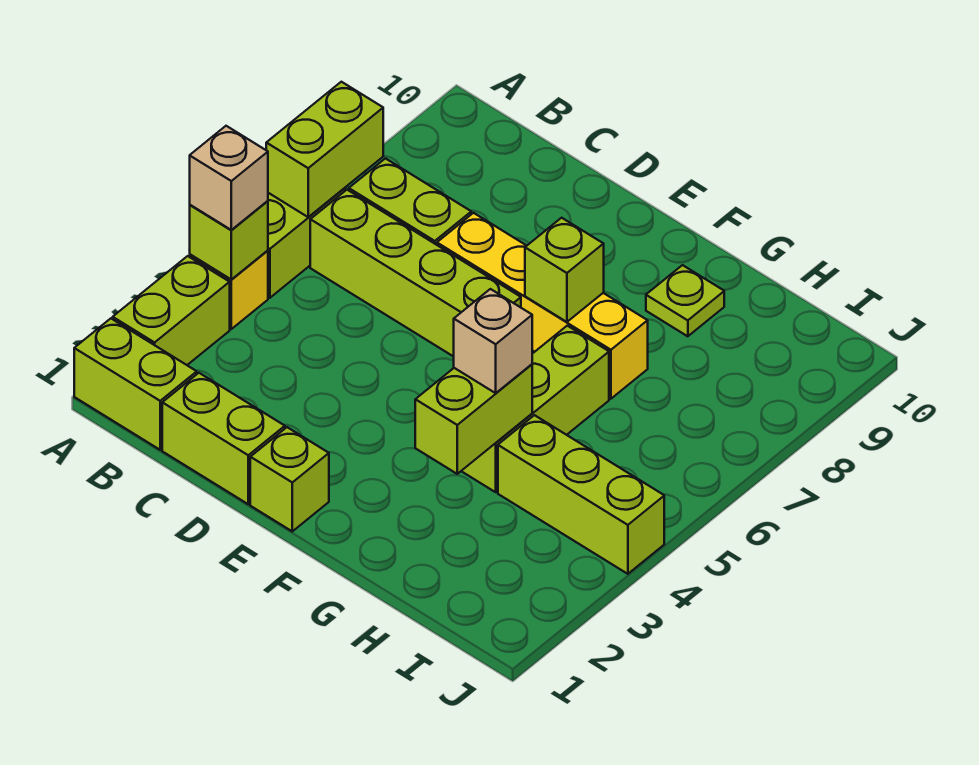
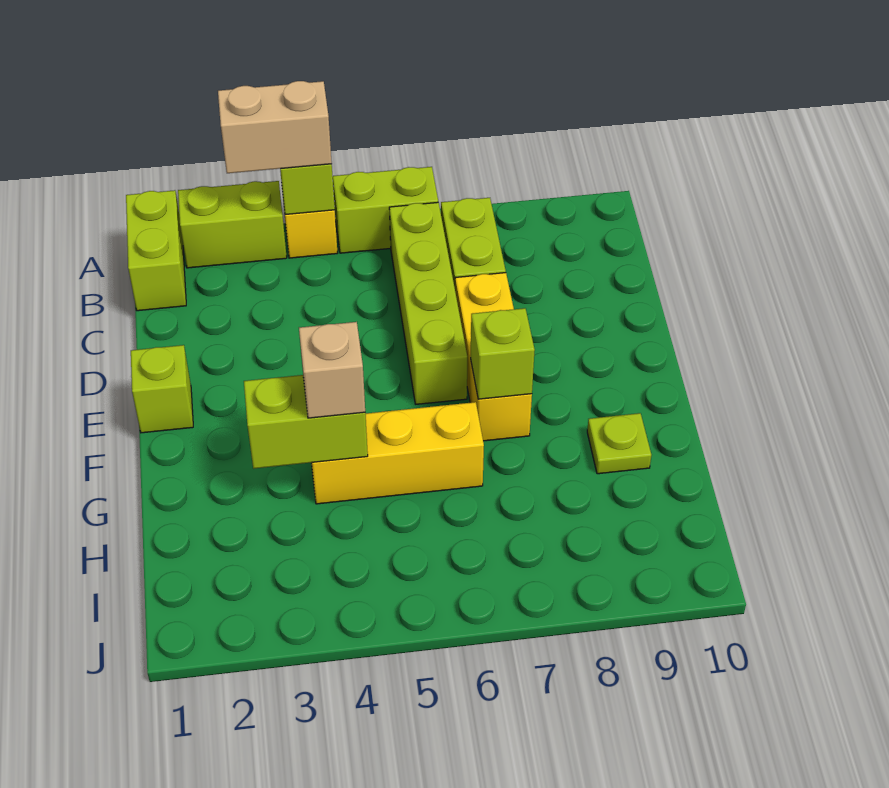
tan 1x1 brick [190,126,268,230] -> tan 1x2 brick [218,81,332,173]
lime 1x2 brick [266,82,383,217] -> none
lime 1x2 brick [162,373,285,504] -> none
yellow 1x4 brick [437,213,648,399] -> yellow 1x3 brick [455,273,532,441]
lime 1x3 brick [462,326,609,492] -> yellow 1x3 brick [311,402,484,504]
lime 1x3 brick [498,415,664,574] -> none

